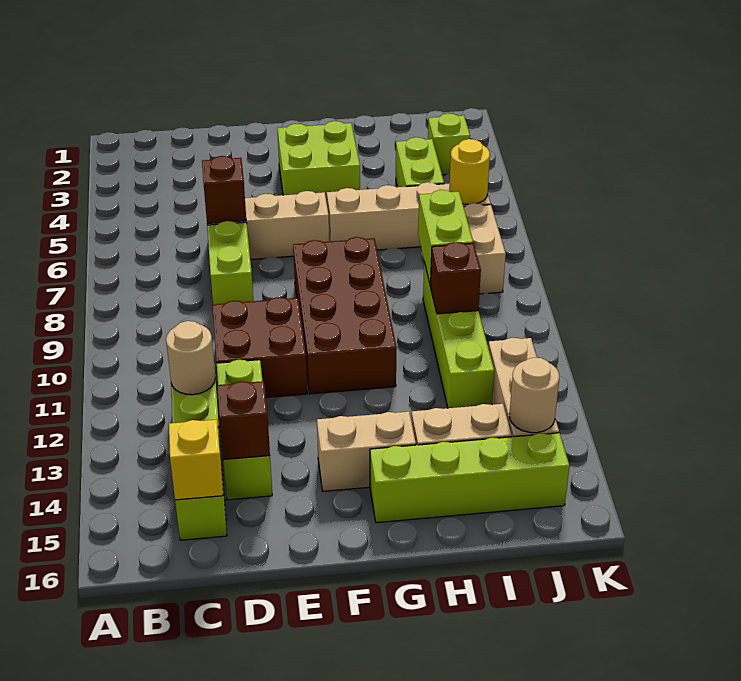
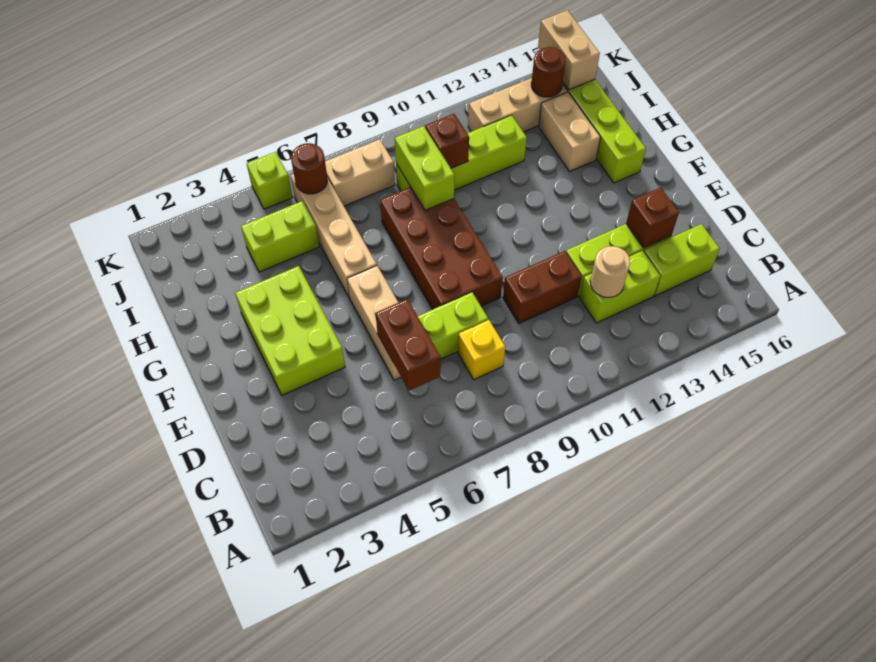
yellow 1x1 brick [169,420,223,500] -> yellow 1x1 brick moved to [458,320,505,380]
brown 1x1 brick [202,156,246,223] -> brown 1x2 brick [375,299,441,391]
brown 2x2 brick [213,297,307,397] -> brown 1x2 brick [503,251,582,323]
lime 2x2 brick [277,121,360,202] -> lime 2x3 brick [235,266,345,395]
brown 2x4 brick [293,237,397,394] -> brown 2x4 brick turned to [380,187,503,309]
tan 1x2 brick [317,412,416,491] -> tan 1x2 brick moved to [538,10,600,90]
lime 1x2 brick [418,190,473,286] -> lime 1x2 brick turned to [395,126,455,210]
lime 1x1 brick [428,113,470,175] -> lime 1x1 brick moved to [247,152,293,209]
yellow 1x1 round brick [449,139,490,204] -> brown 1x1 round brick [291,143,327,194]
tan 1x1 round brick [509,357,559,433] -> brown 1x1 round brick [531,47,565,97]

